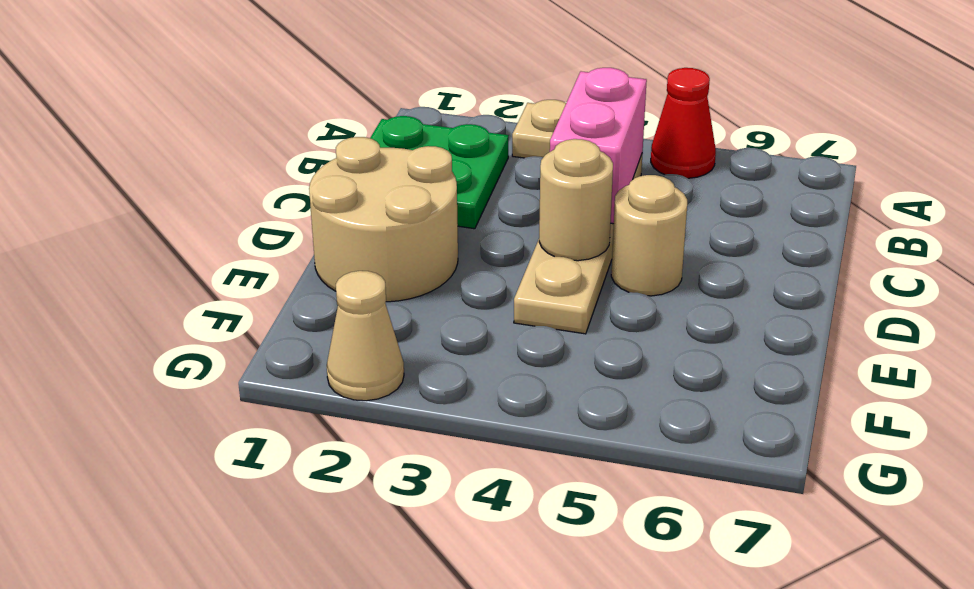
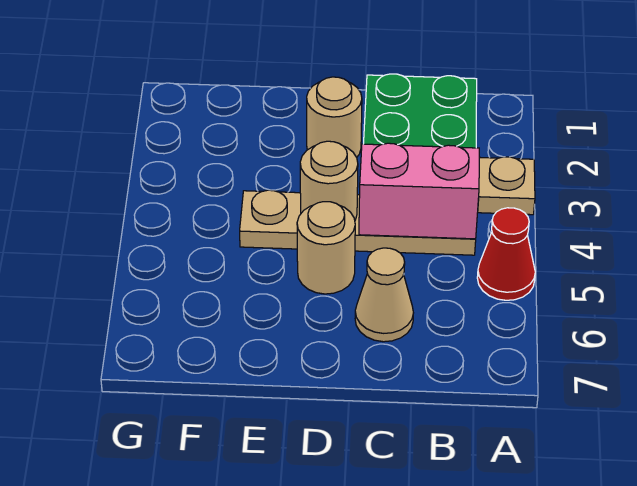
tan 2x2 round brick [309,137,458,302] -> tan 1x1 round brick [307,77,362,157]
tan 1x1 cone [327,271,404,401] -> tan 1x1 cone moved to [355,248,413,342]

